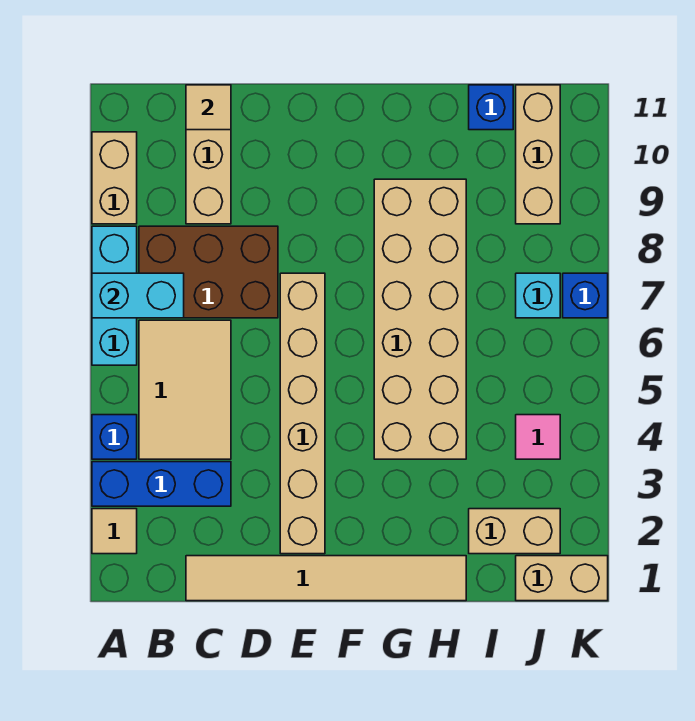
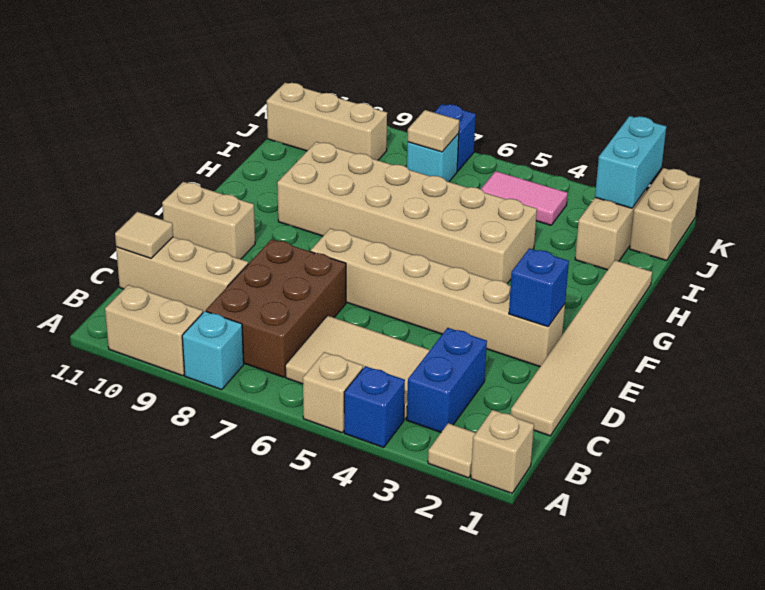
none -> tan 1x1 brick [471,410,534,493]
blue 1x3 brick [92,462,231,506] -> blue 1x2 brick [407,328,487,432]
none -> tan 1x1 brick [303,352,363,433]
cyan 1x3 brick [92,226,137,365] -> cyan 1x1 brick [182,311,244,390]
cyan 1x2 brick [92,273,184,318] -> cyan 1x2 brick moved to [595,116,666,208]
none -> tan 1x2 brick [162,182,255,259]
blue 1x1 brick [469,85,513,130] -> blue 1x1 brick moved to [509,248,569,327]
pink 1x1 tile [516,415,560,459] -> pink 1x2 tile [481,171,568,225]
none -> tan 1x1 tile [408,110,459,152]

